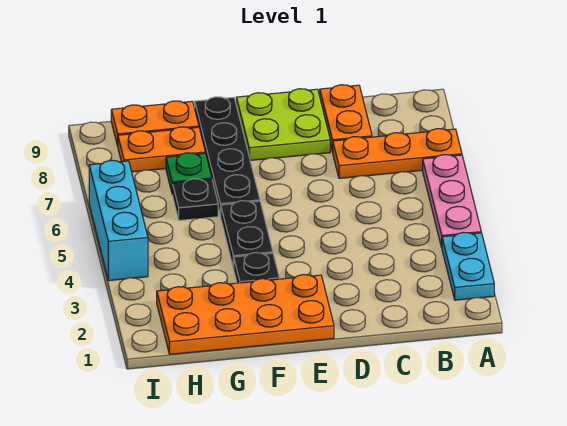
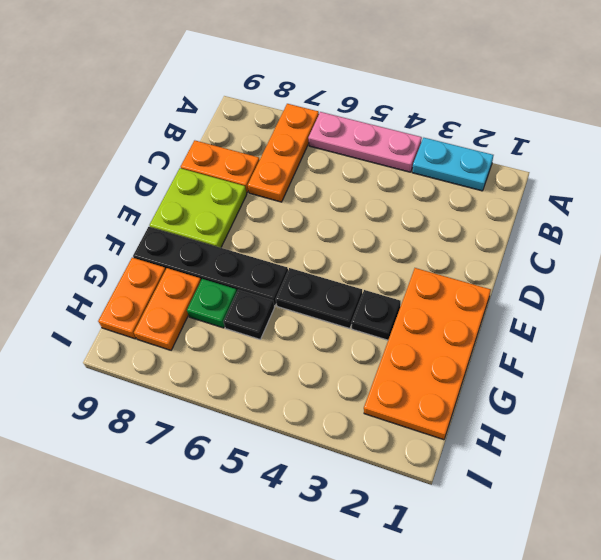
cyan 1x3 brick [89,160,148,281] -> none

